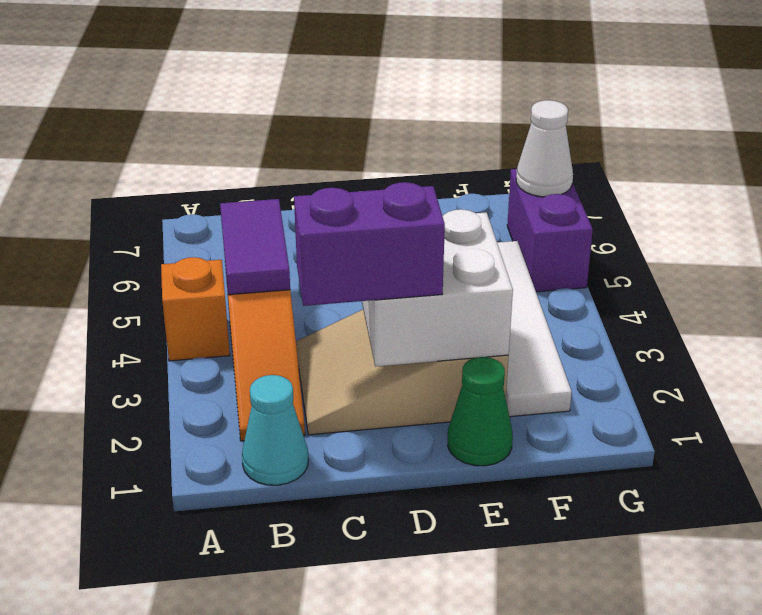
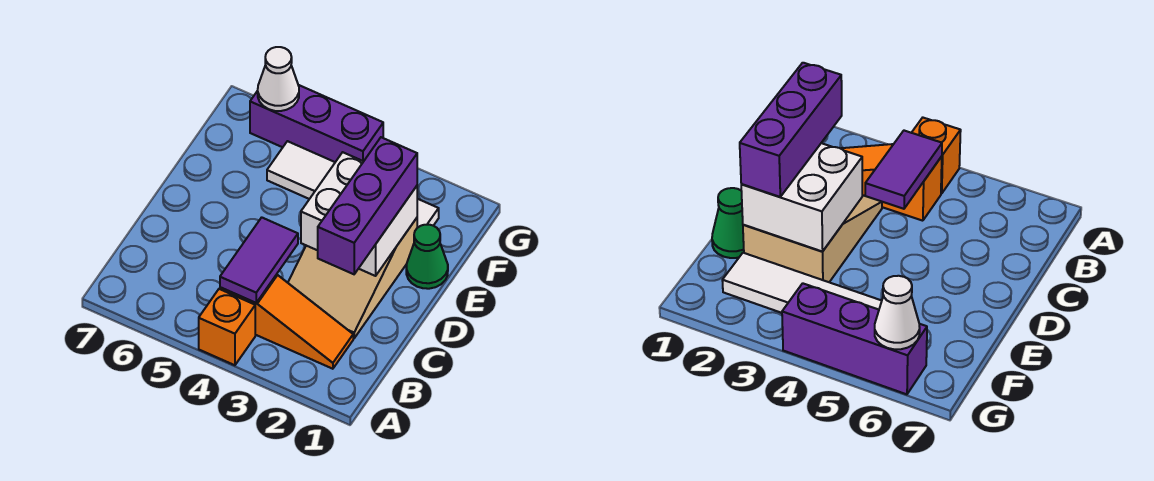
cyan 1x1 cone [242,375,308,485] -> none
purple 1x2 tile [220,199,290,295] -> purple 1x2 tile turned to [220,217,298,303]
purple 1x2 brick [294,182,445,306] -> purple 1x3 brick [318,137,417,274]
purple 1x2 brick [507,169,593,292] -> purple 1x3 brick [250,85,383,162]

